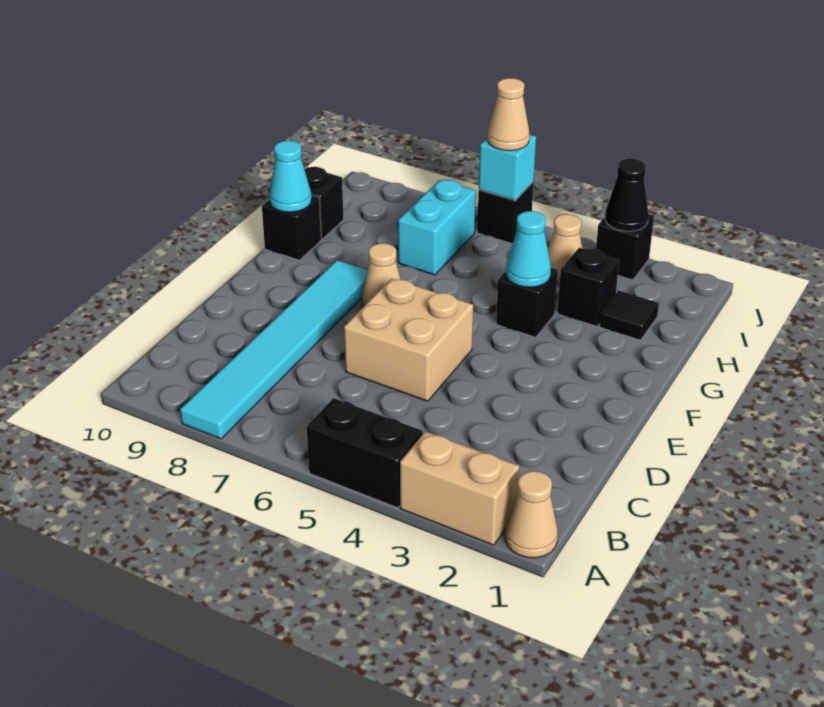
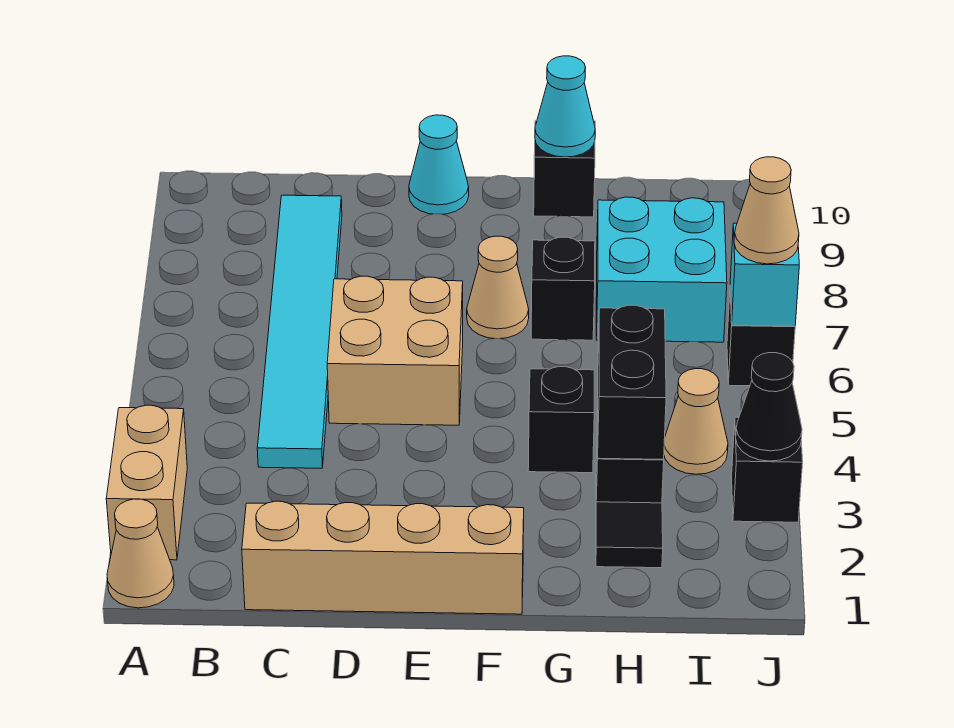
black 1x2 brick [307,398,423,508] -> black 1x2 brick moved to [598,305,666,460]
cyan 1x6 tile [180,260,367,439] -> cyan 1x6 tile turned to [257,195,342,468]
none -> tan 1x4 brick [242,501,524,614]
cyan 1x1 cone [506,211,551,287] -> cyan 1x1 cone moved to [409,115,469,214]
cyan 1x2 brick [398,180,476,275] -> cyan 2x2 brick [596,197,727,342]
black 1x1 brick [304,167,344,239] -> black 1x1 brick moved to [531,237,595,340]

